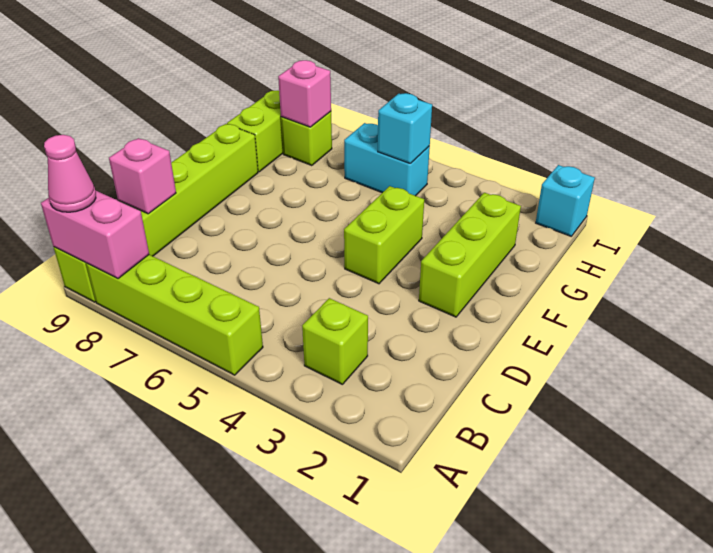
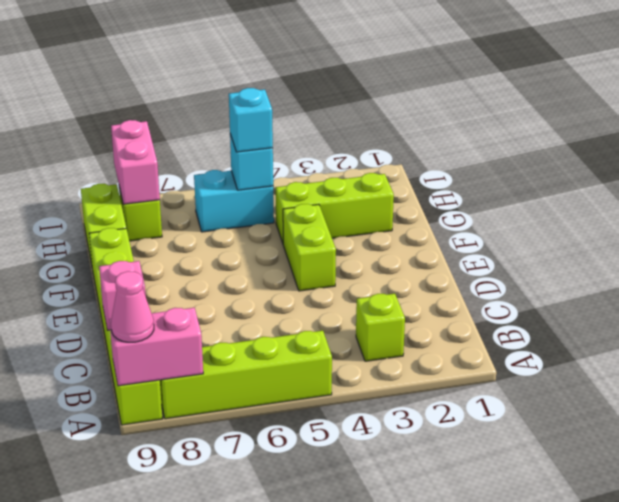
lime 1x3 brick [419,193,521,317] -> lime 1x3 brick turned to [276,173,394,243]
pink 1x1 brick [278,60,331,127] -> pink 1x2 brick [111,120,160,204]
cyan 1x1 brick [536,165,595,236] -> cyan 1x1 brick moved to [229,88,273,152]

